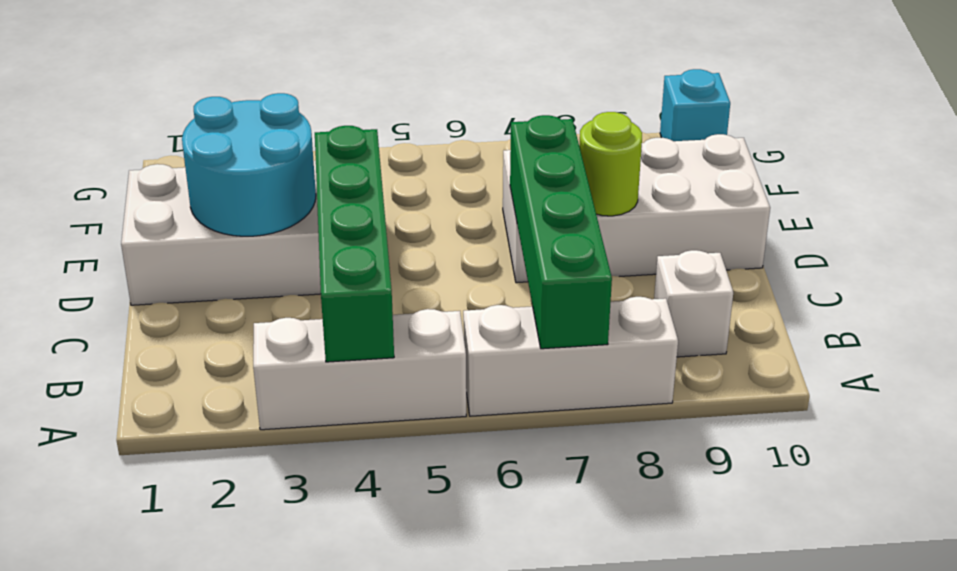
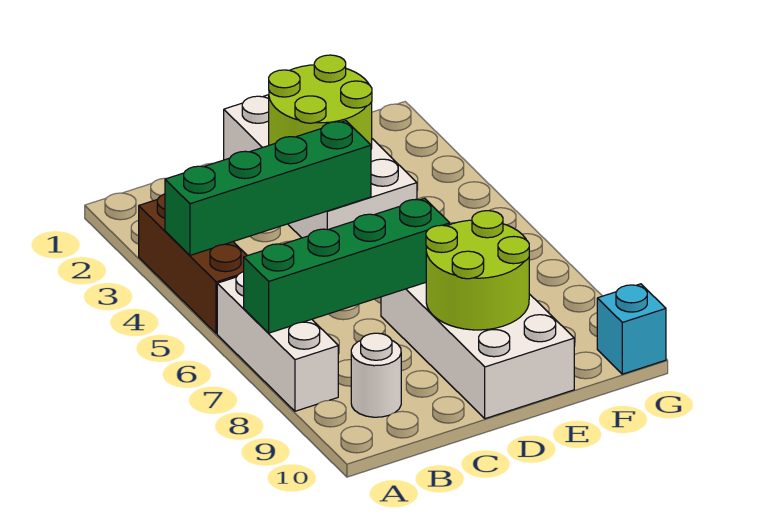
white 1x3 brick [253,309,466,430] -> brown 1x3 brick [139,194,247,334]
white 1x1 brick [654,250,733,357] -> white 1x1 round brick [351,333,401,417]
cyan 2x2 round brick [182,93,316,236] -> lime 2x2 round brick [269,55,372,149]
lime 1x1 round brick [579,112,642,216] -> lime 2x2 round brick [426,211,529,330]

